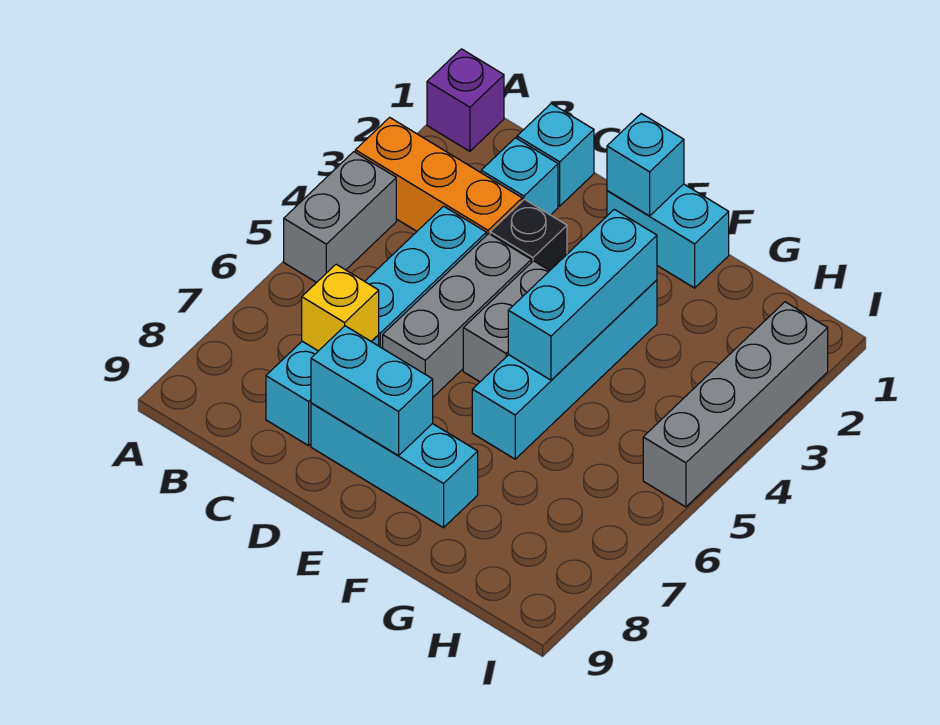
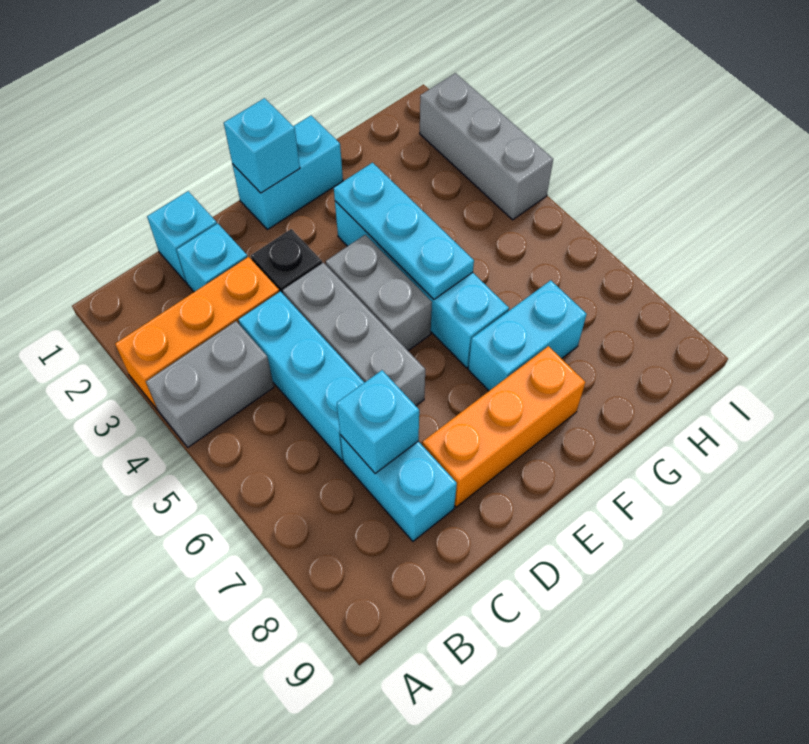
purple 1x1 brick [427,49,504,151] -> none
grey 1x2 brick [284,152,396,283] -> grey 1x2 brick turned to [146,321,274,447]
yellow 1x1 brick [302,264,379,351] -> cyan 1x1 brick [337,370,419,474]
cyan 1x3 brick [311,403,478,528] -> orange 1x3 brick [422,346,585,507]
cyan 1x2 brick [311,326,433,456] -> cyan 1x2 brick moved to [468,280,587,391]
cyan 1x3 brick [508,209,657,380] -> cyan 1x3 plate [334,163,474,299]
grey 1x4 brick [643,302,828,507] -> grey 1x3 brick [420,73,553,220]

